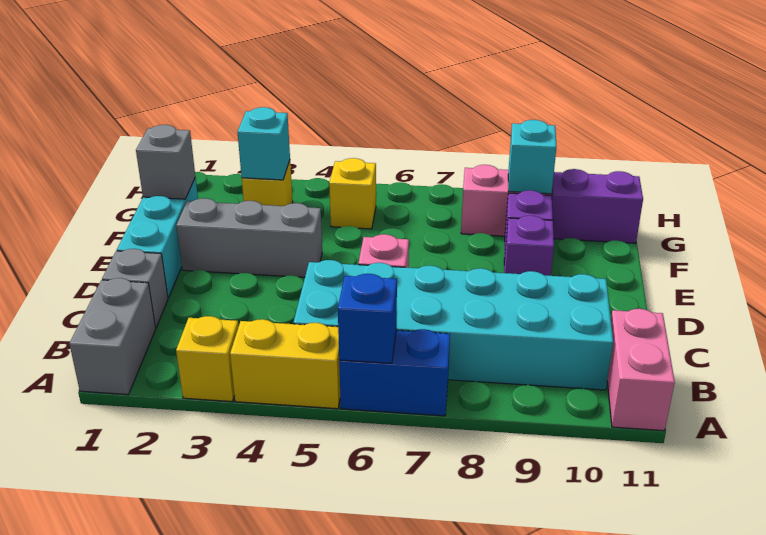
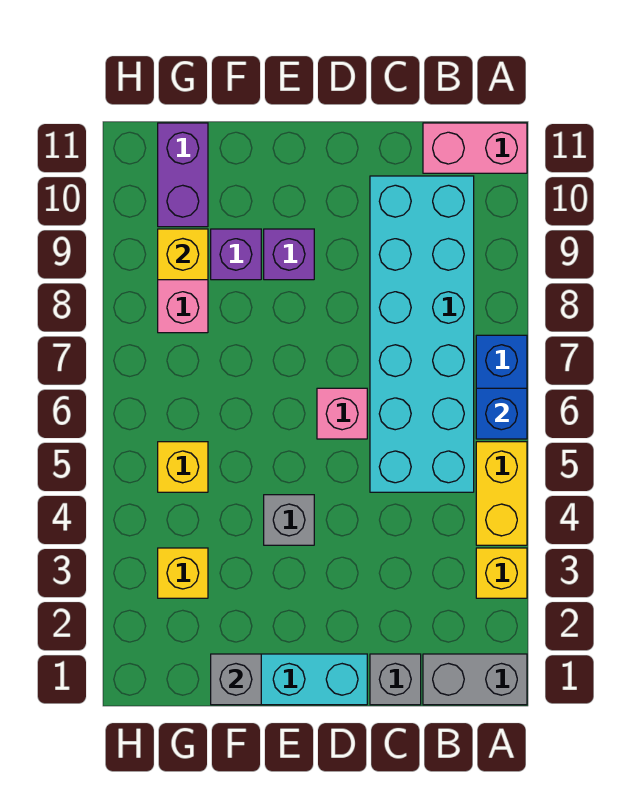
grey 1x3 brick [176,198,322,277] -> grey 1x1 brick [264,495,314,545]
cyan 1x1 brick [238,107,290,180] -> none
cyan 1x1 brick [508,120,557,194] -> yellow 1x1 brick [158,229,208,280]

